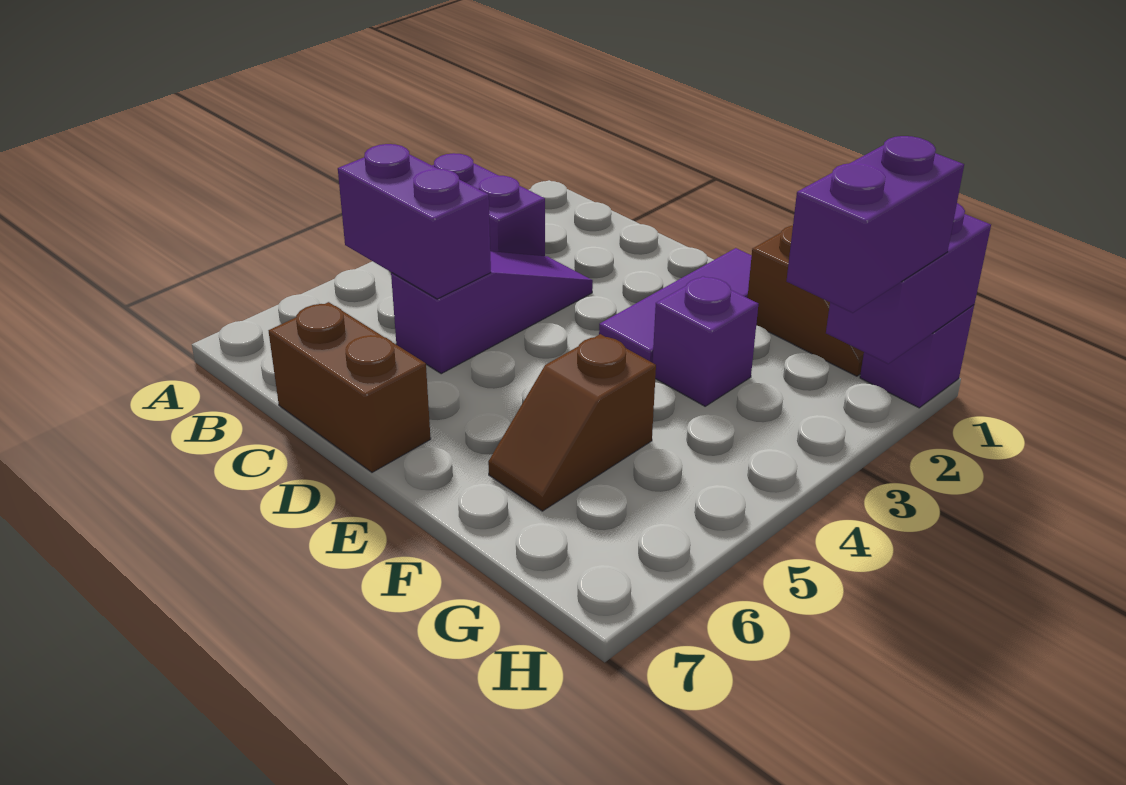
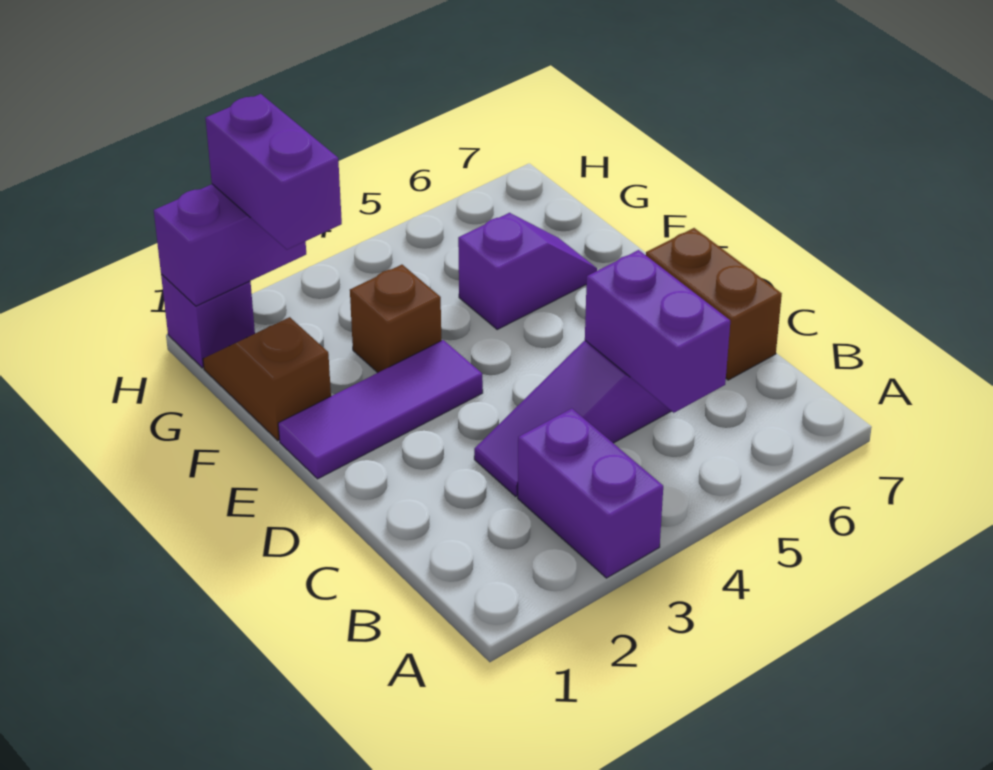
purple 1x1 brick [653,276,758,406] -> brown 1x1 brick [350,265,441,373]
brown 1x2 slope [488,334,656,511] -> purple 1x2 slope [458,213,597,330]
purple 1x2 brick [787,136,964,313] -> purple 1x2 brick turned to [206,94,342,250]

